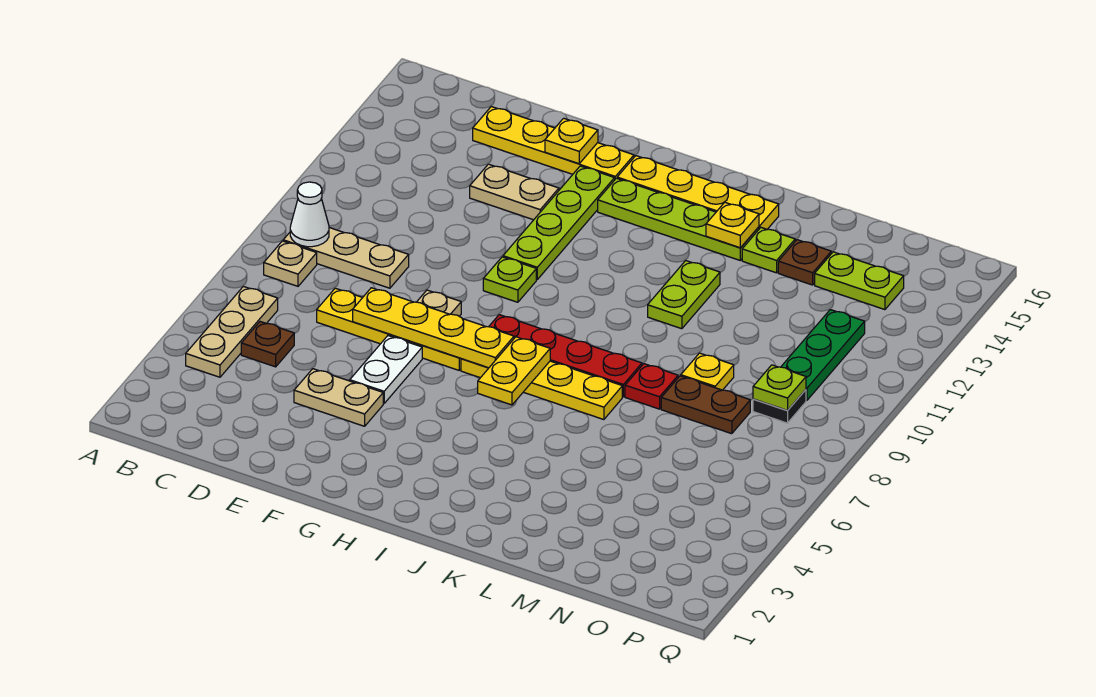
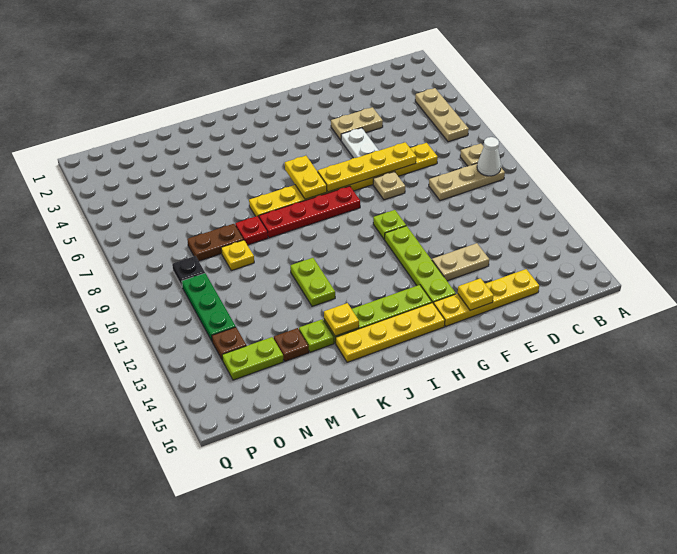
brown 1x1 plate [241,322,294,367] -> brown 1x1 plate moved to [212,327,246,360]
lime 1x1 plate [753,365,806,410] -> none

